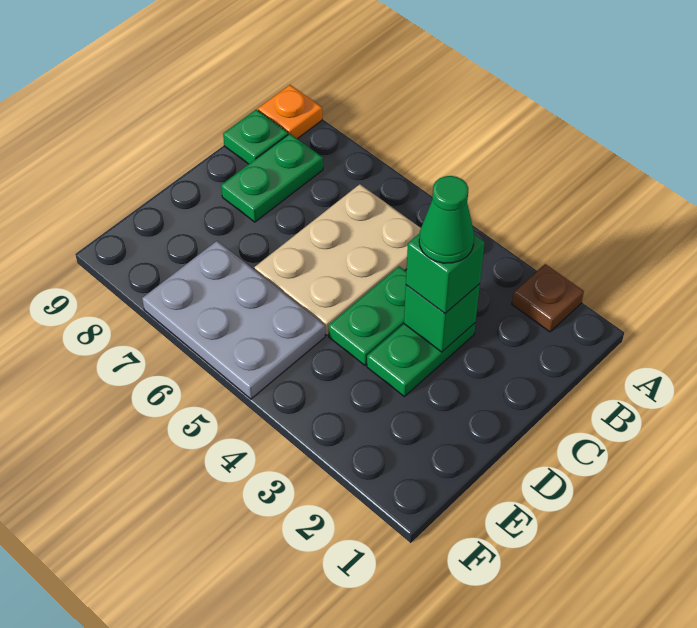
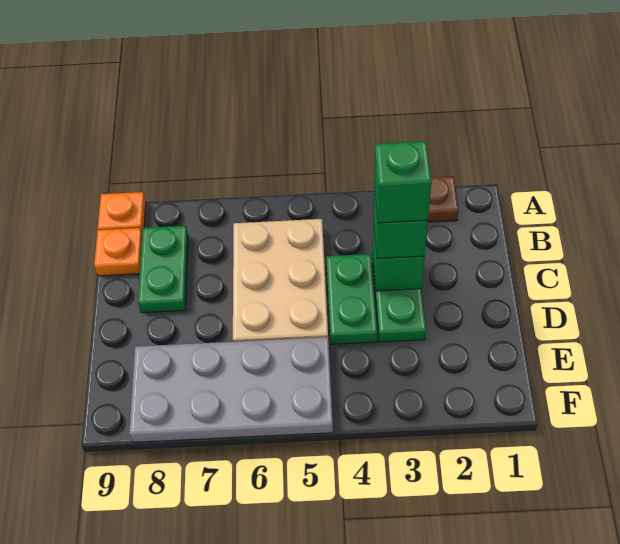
green 1x1 plate [223,109,288,164] -> orange 1x1 plate [94,228,142,276]
green 1x1 cone [419,176,474,263] -> green 1x1 brick [374,141,431,223]
grey 2x3 plate [142,241,325,399] -> grey 2x4 plate [129,337,333,442]

